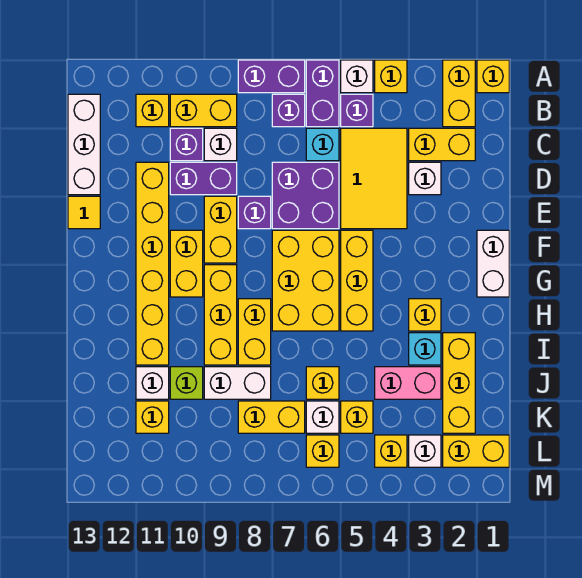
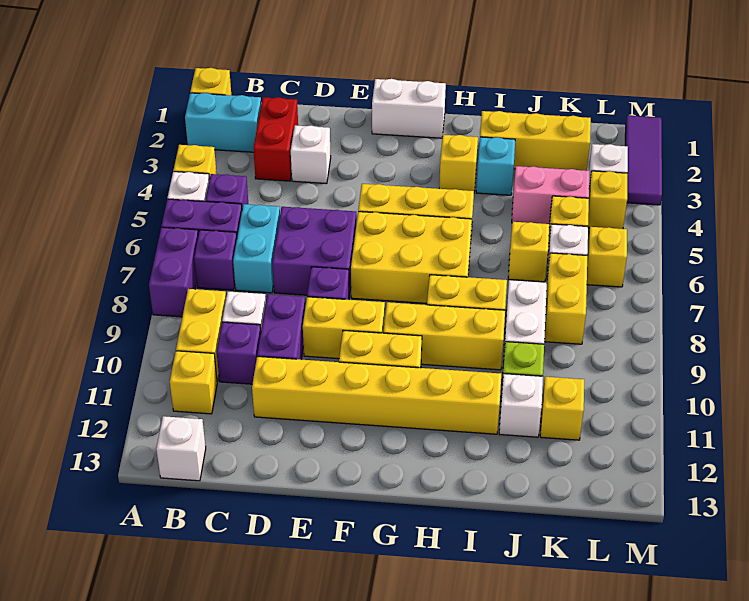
yellow 1x2 brick [443,60,475,127] -> cyan 1x2 brick [185,93,261,152]
white 1x3 brick [68,94,100,195] -> white 1x1 brick [156,416,206,481]
yellow 1x2 brick [409,128,475,161] -> red 1x2 brick [253,97,298,181]
yellow 2x3 tile [341,128,407,229] -> none
cyan 1x1 brick [306,128,339,161] -> cyan 1x2 brick [233,204,280,293]
yellow 1x1 tile [68,196,100,229] -> none
pink 1x2 brick [375,367,441,399] -> pink 1x2 brick turned to [512,166,589,224]
yellow 1x2 brick [443,435,509,467] -> none
none -> purple 1x3 tile [625,116,662,205]

